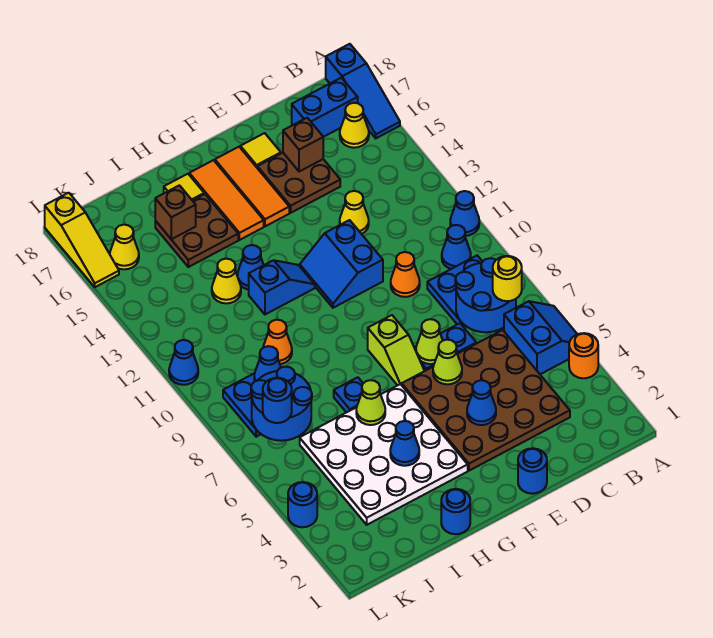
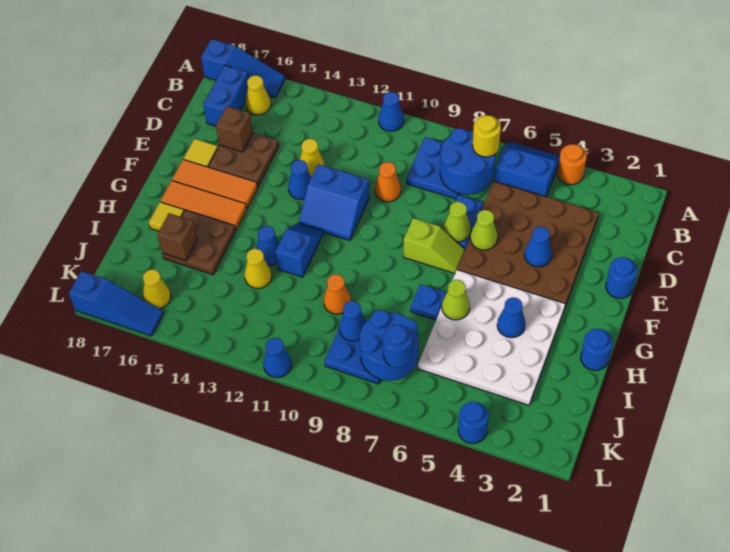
blue 1x1 cone [442,225,471,269] -> blue 1x1 cone moved to [288,160,311,200]
yellow 1x3 slope [45,193,119,287] -> blue 1x3 slope [69,271,163,336]

